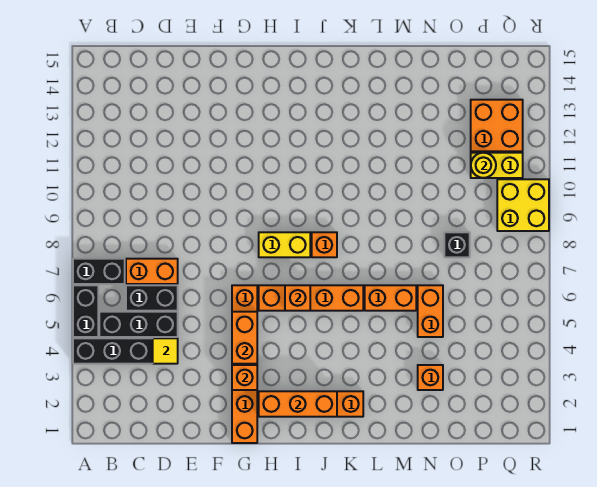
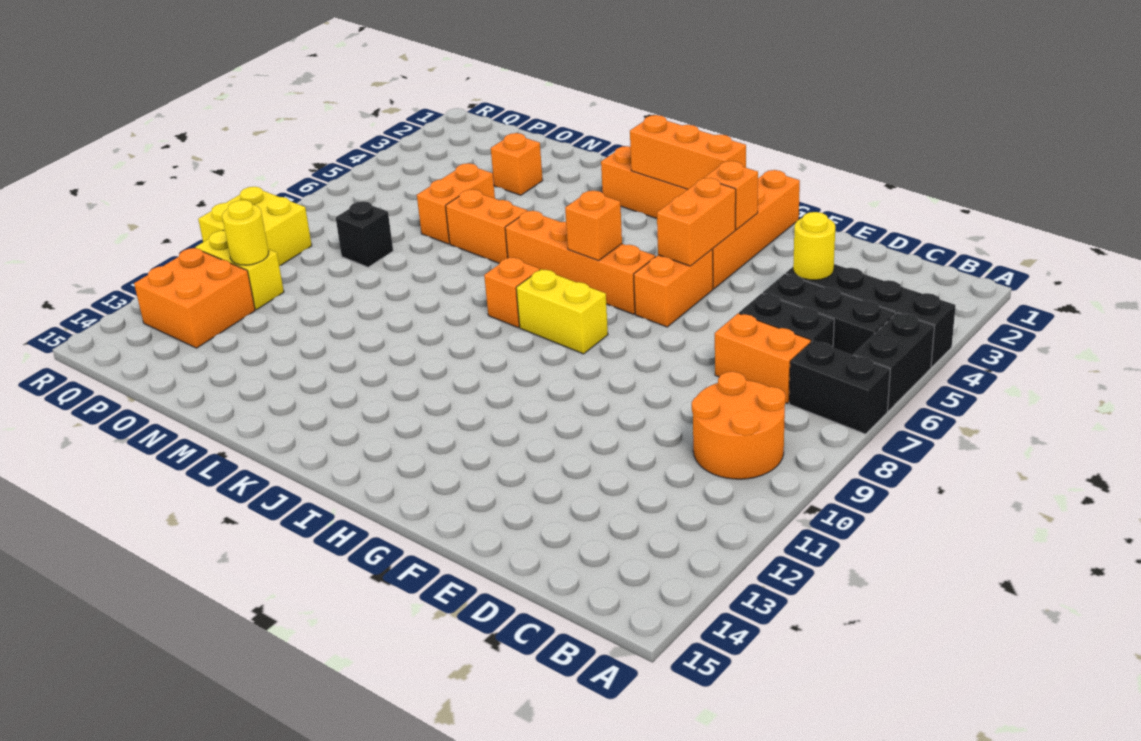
none -> orange 2x2 round brick [692,372,786,479]
yellow 1x1 tile [153,338,178,364] -> yellow 1x1 round brick [793,212,835,280]

